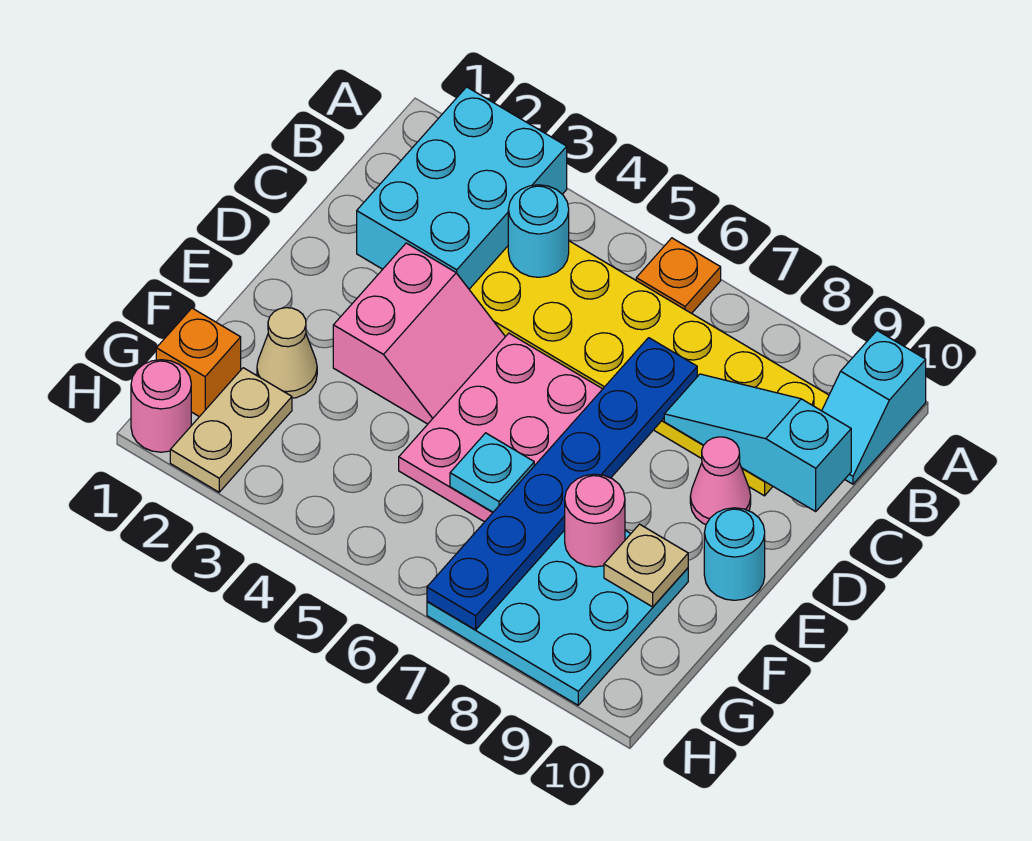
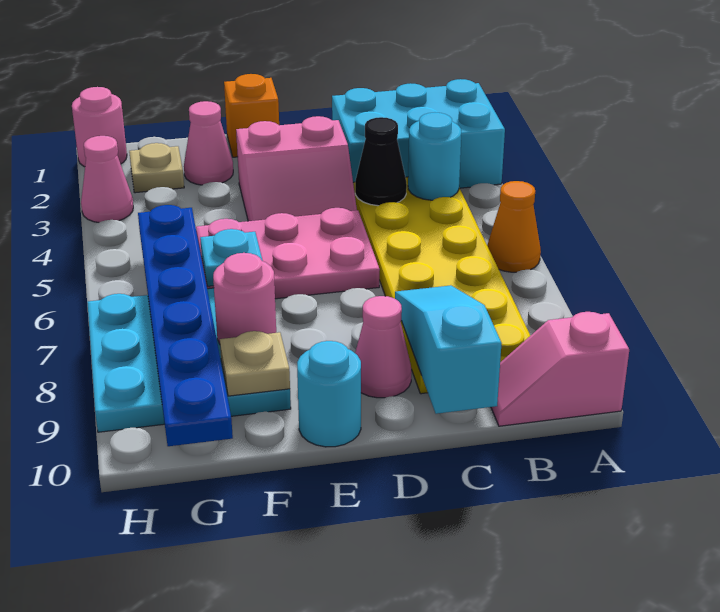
orange 1x1 plate [636,238,721,313] -> orange 1x1 cone [487,181,541,272]
cyan 1x2 slope [822,331,926,484] -> pink 1x2 slope [491,312,629,426]
none -> black 1x1 cone [355,117,407,206]
blue 1x6 plate [427,338,697,630] -> blue 1x6 plate turned to [138,205,233,446]
tan 1x1 cone [257,308,317,398] -> pink 1x1 cone [184,101,233,185]
orange 1x1 brick [156,308,241,417] -> orange 1x1 brick moved to [224,74,279,157]
tan 1x2 plate [170,368,292,492] -> tan 1x1 plate [129,143,184,193]
none -> pink 1x1 cone [81,136,133,222]

